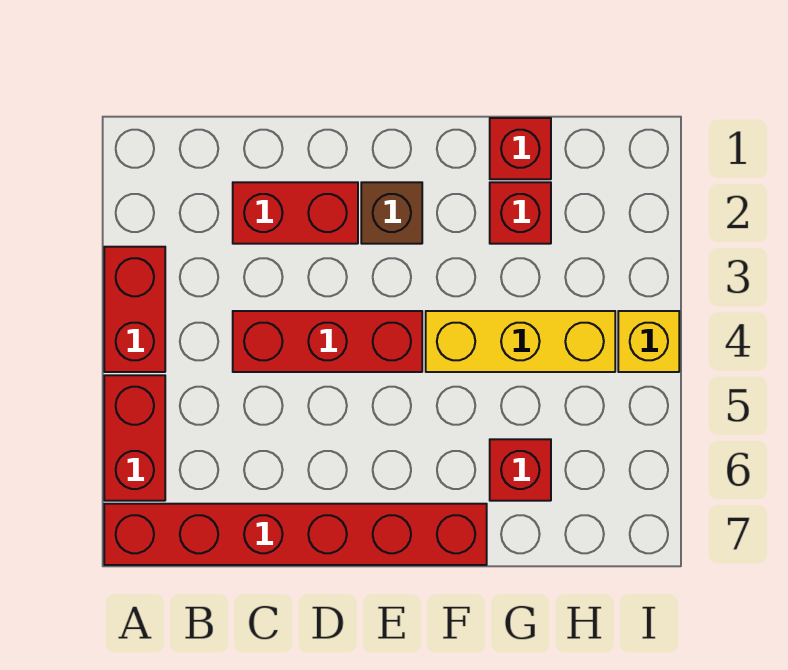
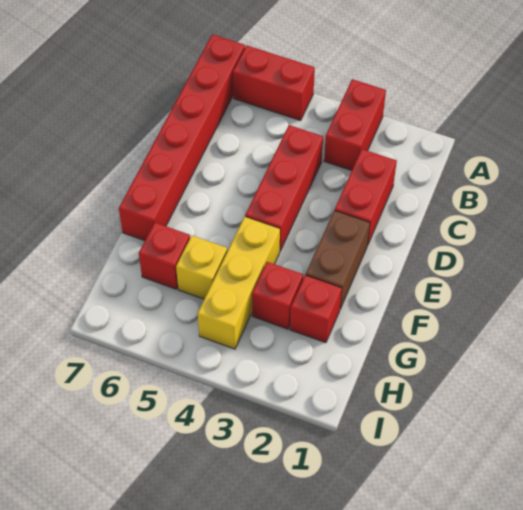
red 1x2 brick [104,247,165,372] -> red 1x2 brick turned to [324,79,386,171]
brown 1x1 brick [361,182,422,244] -> brown 1x2 brick [306,210,370,309]
red 1x1 brick [490,118,551,179] -> red 1x1 brick moved to [252,262,303,329]
yellow 1x1 brick [618,311,679,372] -> yellow 1x1 brick moved to [176,236,227,299]

